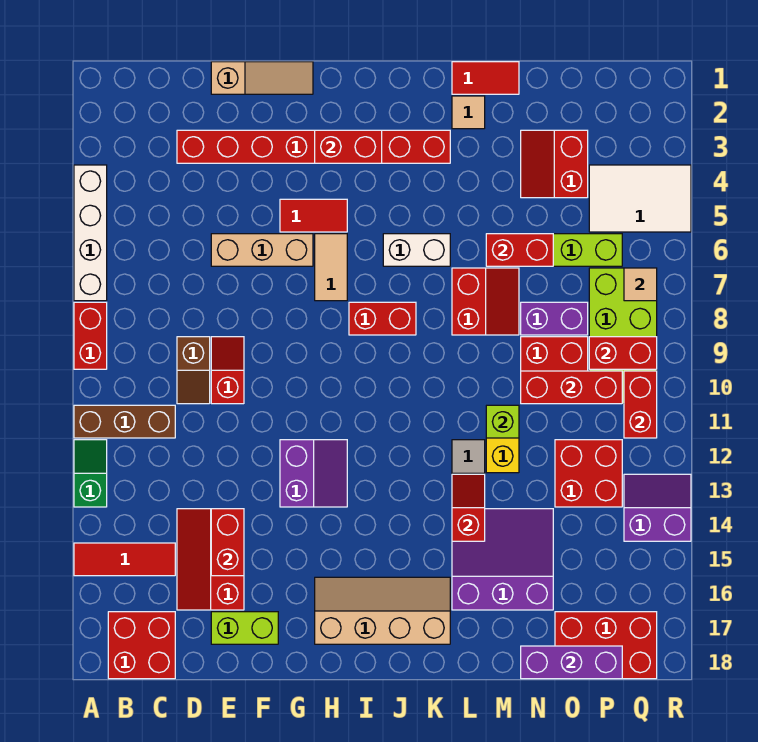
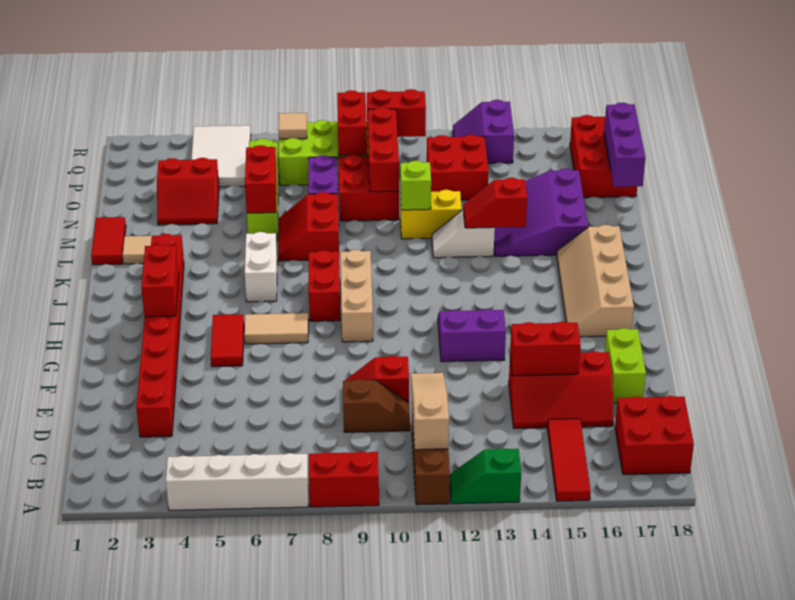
tan 1x3 slope [211,62,313,94] -> tan 1x3 slope moved to [411,373,449,450]
tan 1x3 brick [211,234,313,266] -> tan 1x3 brick moved to [340,250,373,342]
red 2x2 slope [452,268,519,335] -> red 2x2 slope turned to [278,192,339,261]

